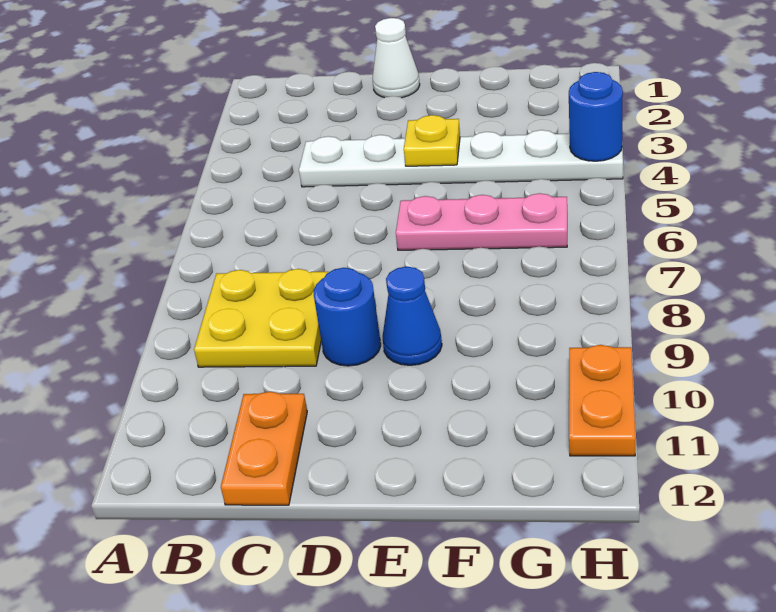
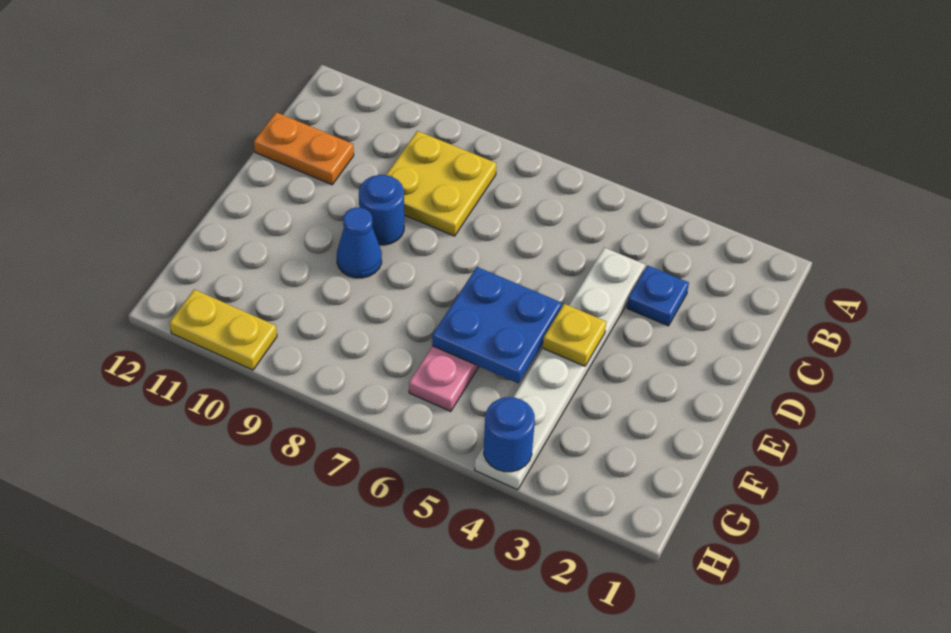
none -> blue 1x1 plate [627,265,689,326]
white 1x1 cone [373,18,420,98] -> none
none -> blue 2x2 plate [432,267,562,383]
orange 1x2 plate [569,345,636,456] -> yellow 1x2 plate [169,289,277,370]

